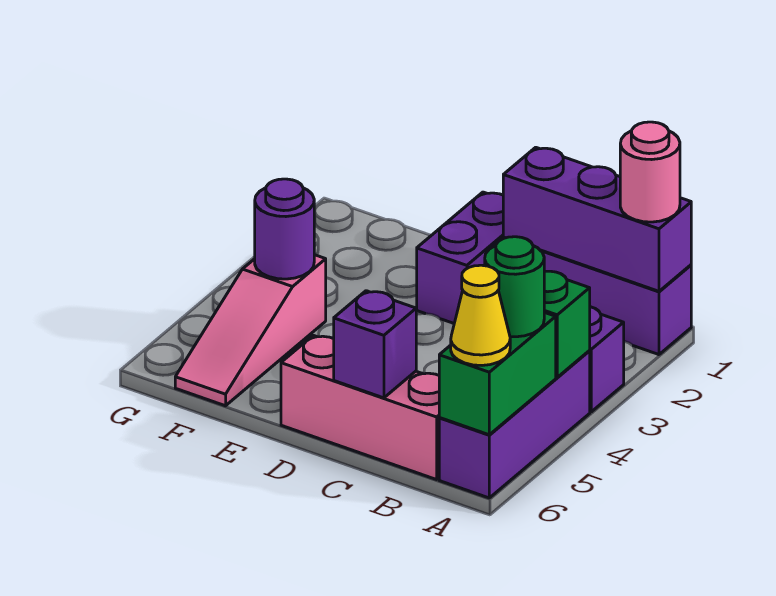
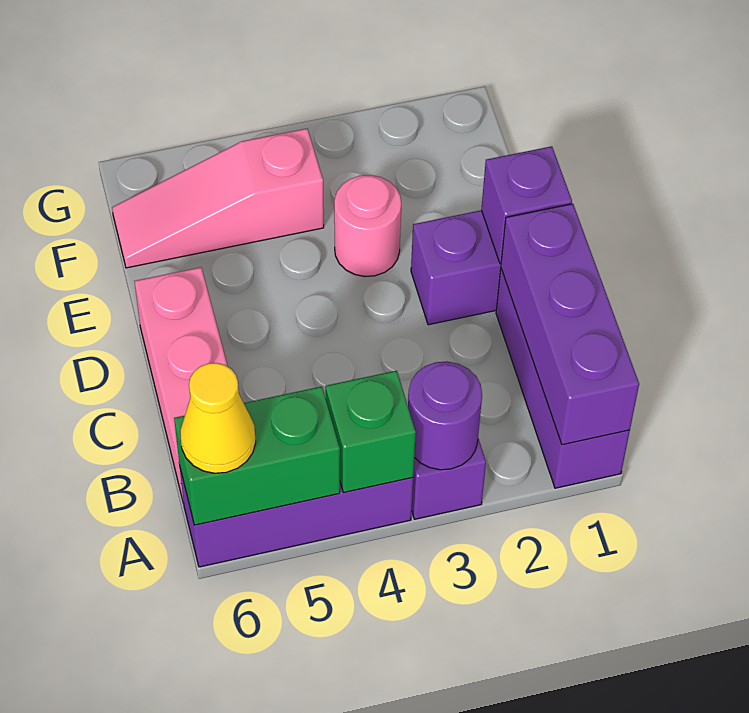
pink 1x1 round brick [620,122,680,222] -> pink 1x1 round brick moved to [334,175,401,277]
green 1x1 round brick [485,237,544,337] -> none
purple 1x1 brick [334,291,416,398] -> purple 1x1 brick moved to [481,146,572,264]
purple 1x1 round brick [255,179,314,279] -> purple 1x1 round brick moved to [408,362,482,470]

